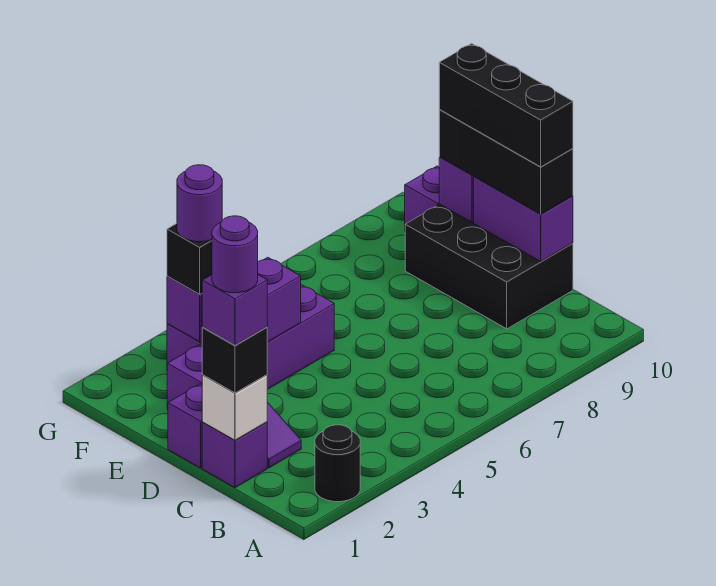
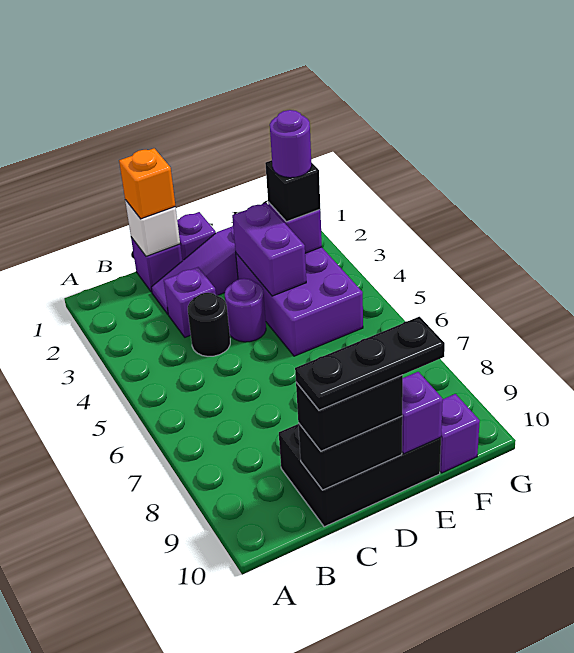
black 1x1 round brick [315,425,360,502] -> black 1x1 round brick moved to [188,293,230,356]
black 1x1 brick [202,327,267,393] -> orange 1x1 brick [119,148,175,219]
purple 1x1 brick [202,275,267,345] -> purple 1x1 brick moved to [164,267,216,337]
purple 1x1 round brick [212,216,258,293] -> purple 1x1 round brick moved to [225,278,266,342]
purple 1x2 brick [474,177,573,261] -> black 1x2 brick [298,416,402,490]
black 1x3 brick [439,110,573,214] -> black 1x2 brick [296,375,403,451]
black 1x3 brick [439,44,573,167] -> black 1x3 plate [295,317,445,410]

